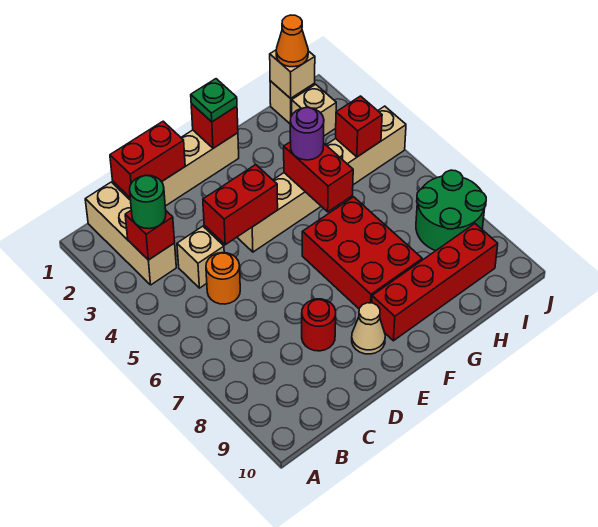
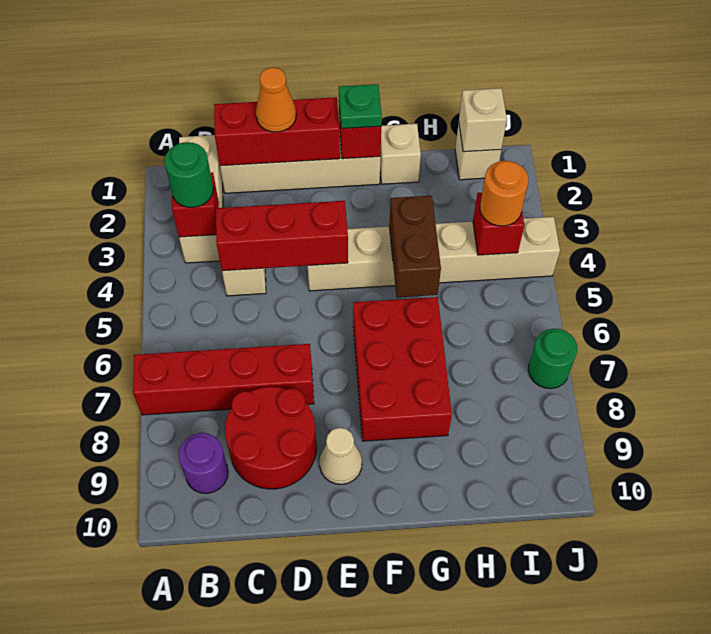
red 1x2 brick [110,121,185,197] -> red 1x3 brick [214,97,340,166]
orange 1x1 round brick [206,253,240,304] -> orange 1x1 round brick moved to [480,161,528,226]
red 1x2 brick [203,165,278,245] -> red 1x3 brick [216,201,348,271]
red 1x1 round brick [302,299,336,351] -> red 2x2 round brick [225,387,316,489]
red 1x4 brick [372,224,498,341] -> red 1x4 brick moved to [133,344,314,415]
red 1x2 brick [284,142,353,212] -> brown 1x2 brick [389,196,441,297]
purple 1x1 round brick [290,108,324,160] -> purple 1x1 round brick moved to [179,433,228,493]
orange 1x1 cone [276,15,308,67] -> orange 1x1 cone moved to [256,67,296,132]
tan 1x1 brick [292,84,336,136] -> tan 1x1 brick moved to [380,124,421,184]
green 2x2 round brick [416,170,486,251] -> green 1x1 round brick [528,329,577,389]

